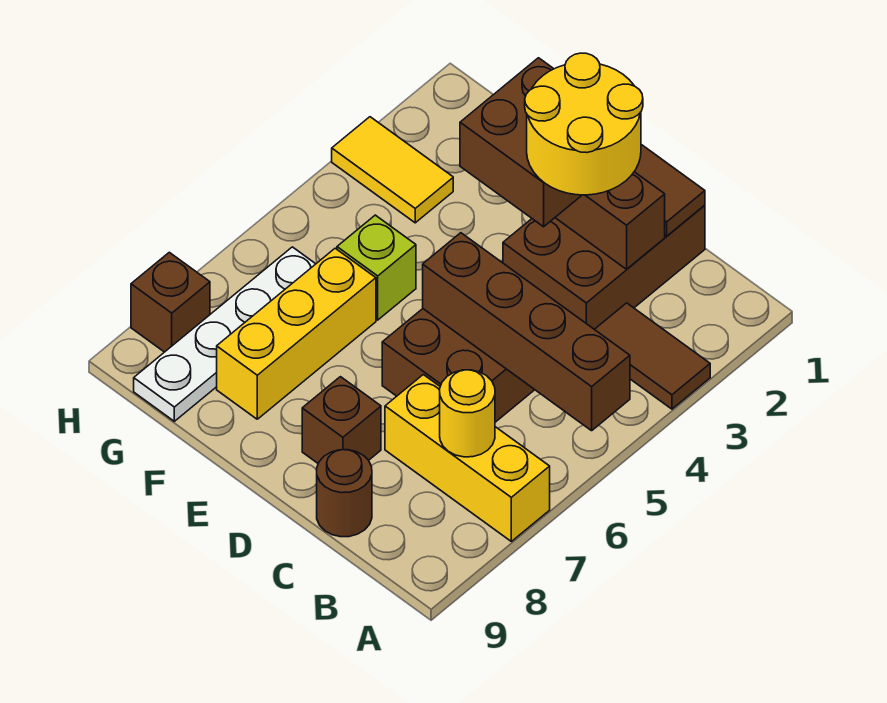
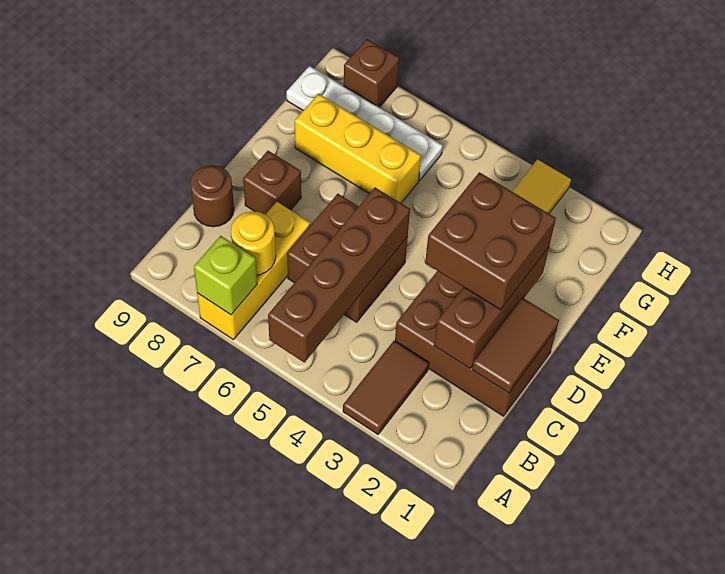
yellow 2x2 round brick [525,53,643,195] -> none
lime 1x1 brick [337,215,416,320] -> lime 1x1 brick moved to [194,236,257,315]

